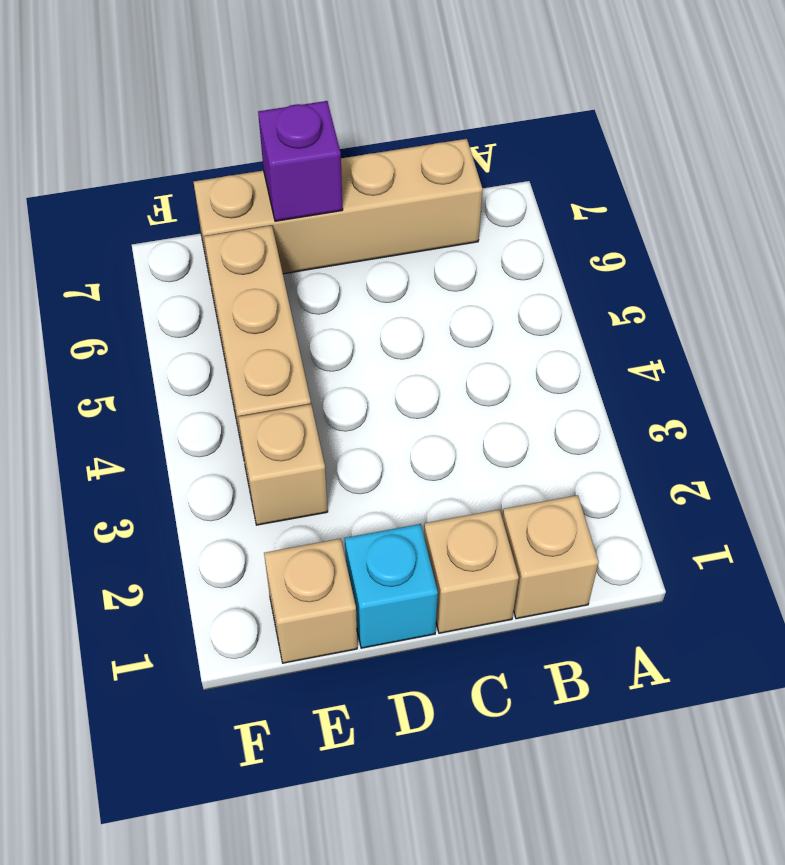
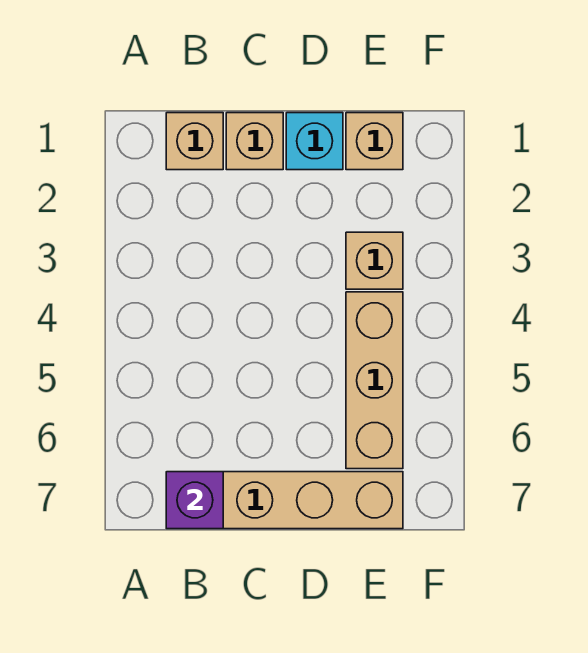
purple 1x1 brick [258,101,343,221] -> purple 1x1 brick moved to [166,472,223,529]

